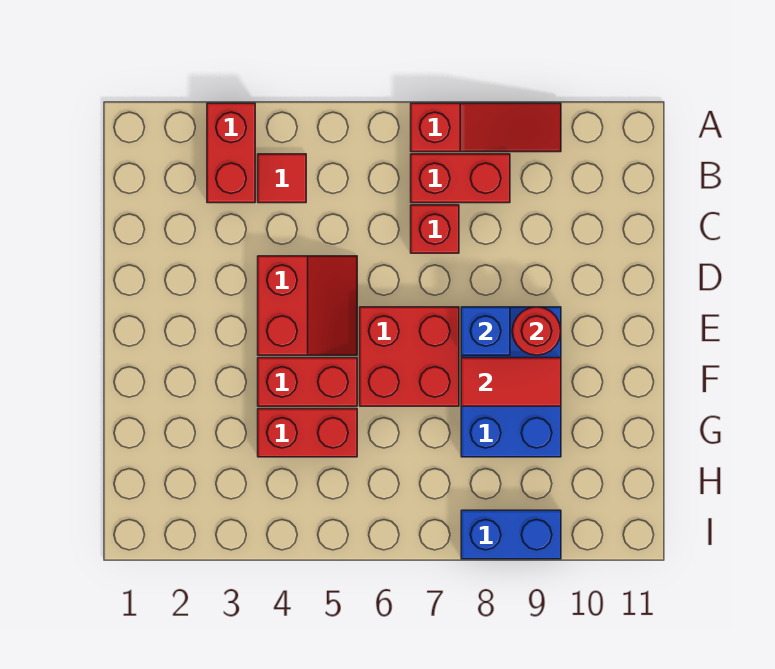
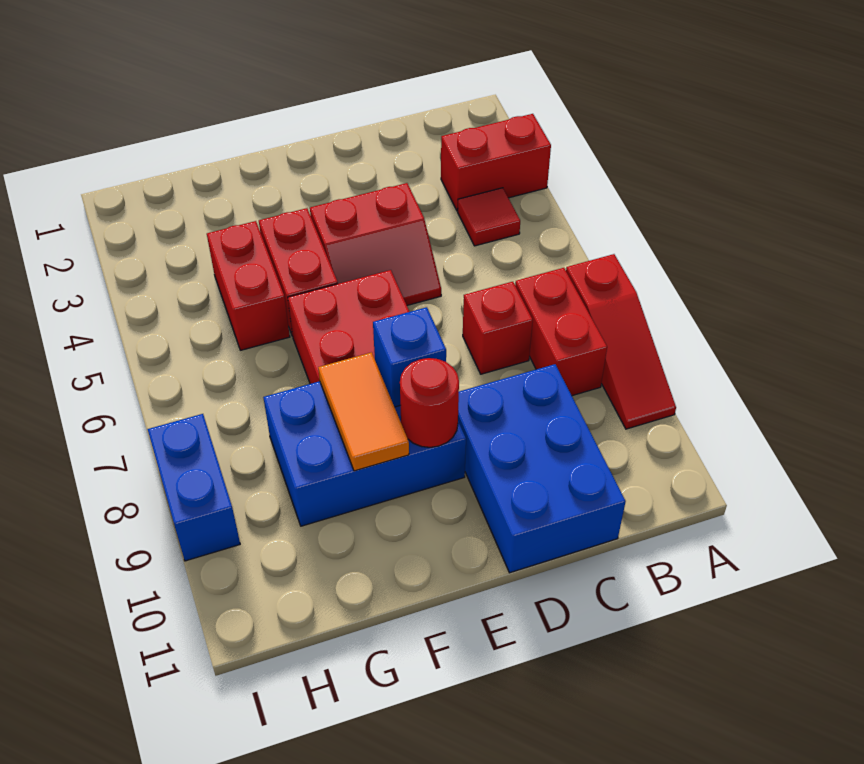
none -> blue 2x3 brick [458,364,626,573]
red 1x2 tile [461,358,561,406] -> orange 1x2 tile [318,352,409,471]

